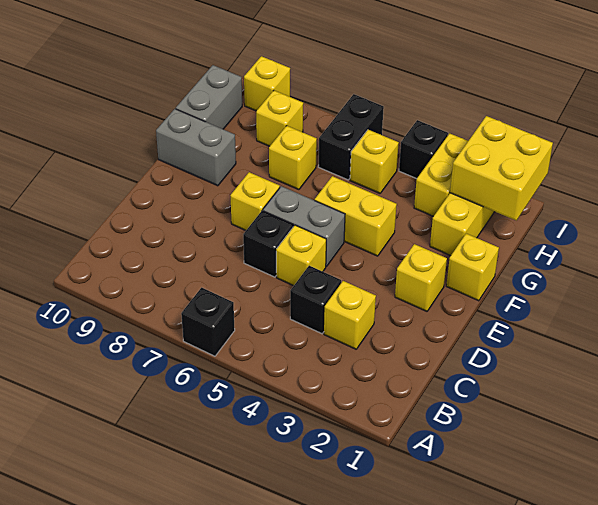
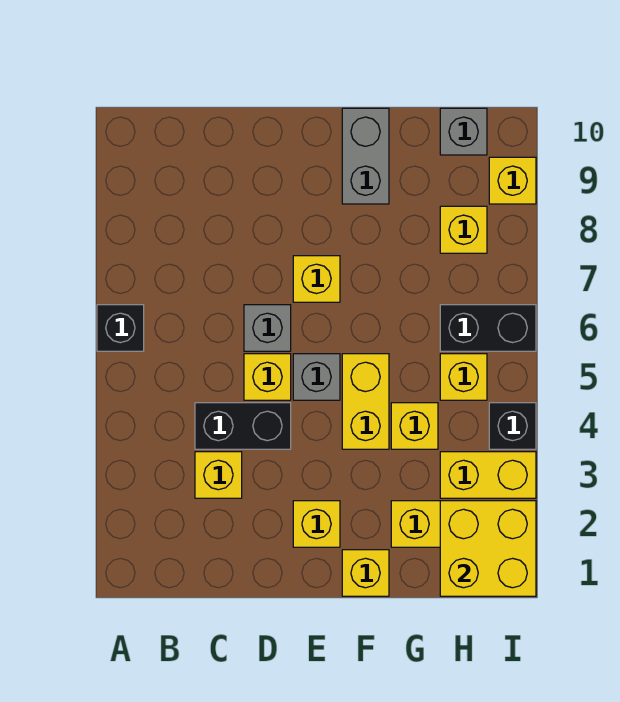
black 1x1 brick [290,266,341,334] -> black 1x2 brick [195,403,291,449]
black 1x1 brick [243,211,293,277] -> grey 1x1 brick [244,305,291,351]
grey 1x2 brick [263,186,345,267] -> grey 1x1 brick [293,354,340,400]
yellow 1x1 brick [269,126,317,190] -> yellow 1x1 brick moved to [391,403,438,449]
grey 1x2 brick [176,65,242,129] -> grey 1x1 brick [440,108,487,155]

